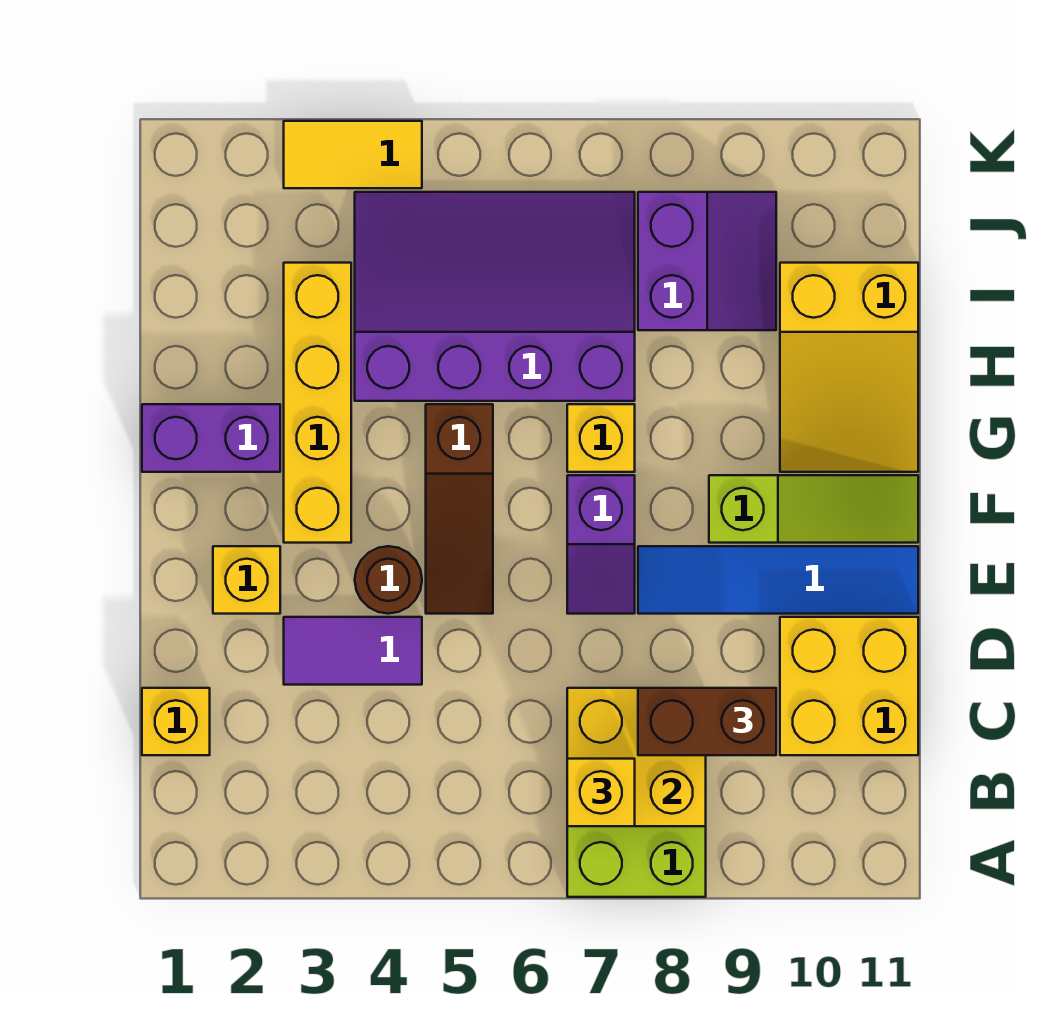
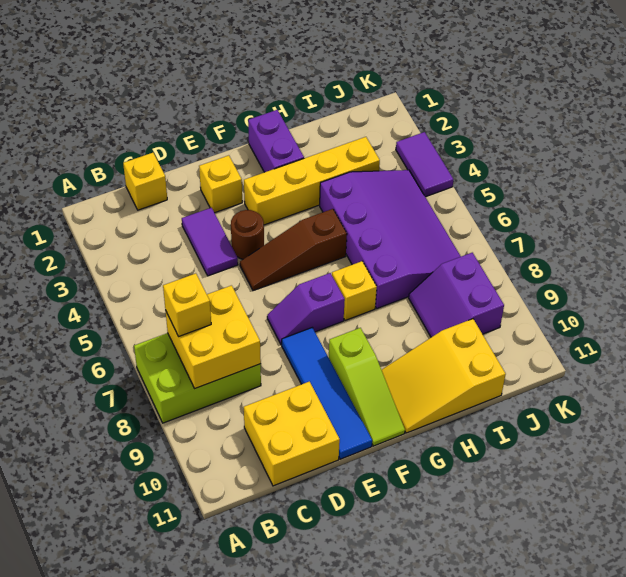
brown 1x2 brick [638,688,776,755] -> none
purple 2x2 slope [638,192,776,330] -> purple 2x2 slope turned to [409,253,504,337]
yellow 1x2 tile [284,121,422,188] -> purple 1x2 tile [396,132,453,197]

